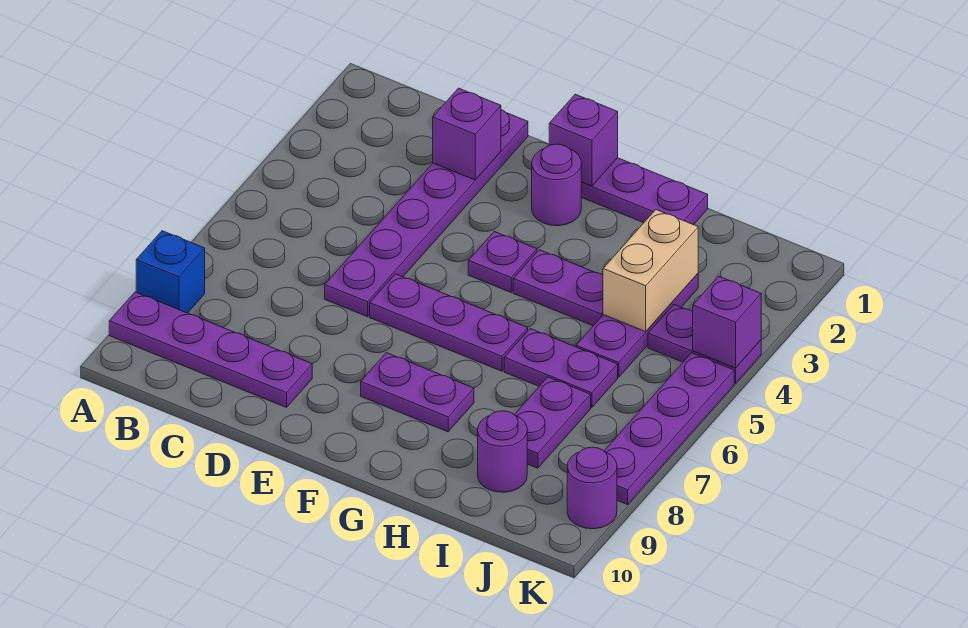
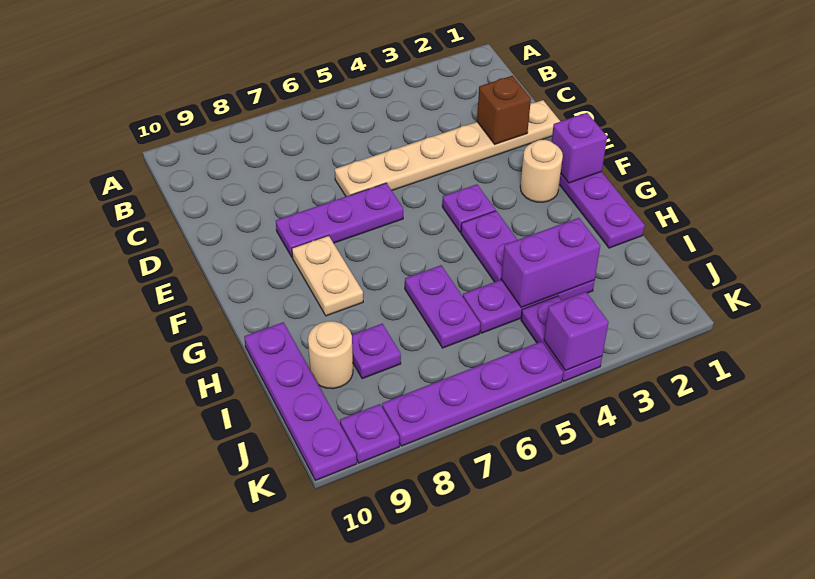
blue 1x1 brick [136,231,205,313] -> none
purple 1x4 plate [109,292,312,407] -> purple 1x4 plate moved to [244,322,357,481]
purple 1x6 plate [325,110,528,317] -> tan 1x6 plate [335,100,560,196]
purple 1x1 brick [433,88,501,180] -> brown 1x1 brick [477,76,531,144]
purple 1x3 plate [370,274,528,371] -> purple 1x3 plate turned to [276,183,403,258]
purple 1x1 round brick [532,144,581,226] -> tan 1x1 round brick [520,140,563,202]
purple 1x2 plate [361,353,474,432] -> tan 1x2 plate [292,236,363,316]
tan 1x2 brick [603,210,698,331] -> purple 1x2 brick [501,218,600,308]
purple 1x2 plate [514,377,591,468] -> purple 1x1 plate [352,324,401,379]
purple 1x1 round brick [478,411,527,492] -> tan 1x1 round brick [308,321,353,389]
purple 1x1 round brick [567,447,617,529] -> purple 1x1 plate [340,404,399,463]

